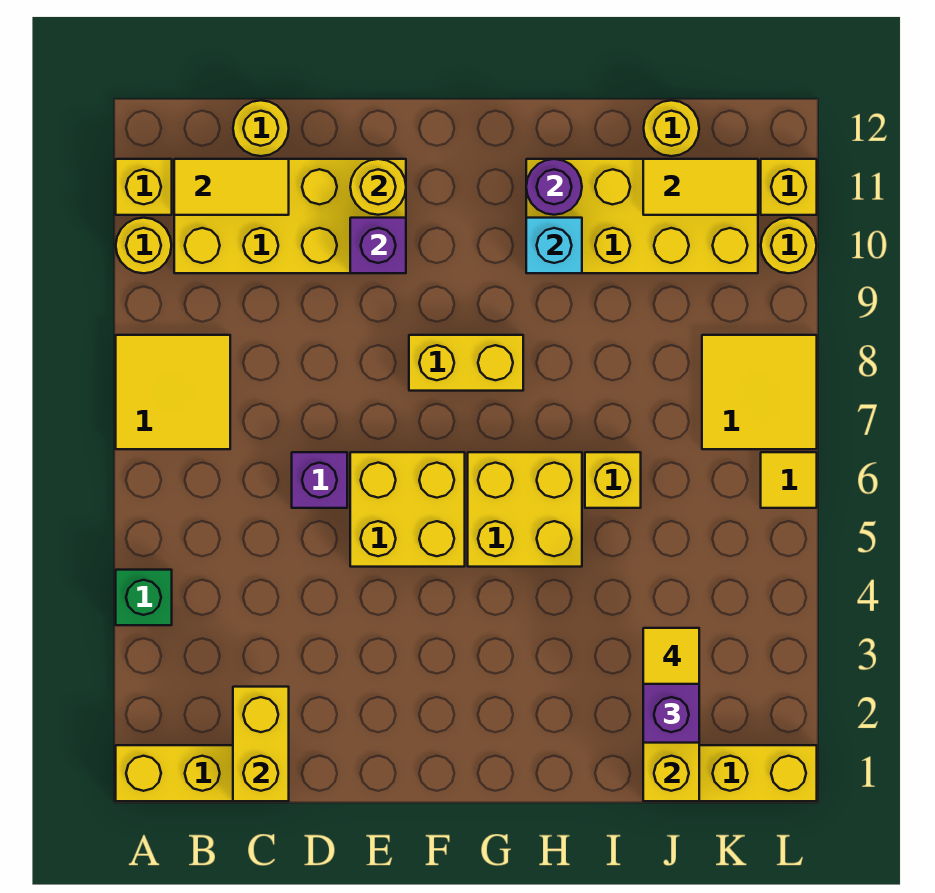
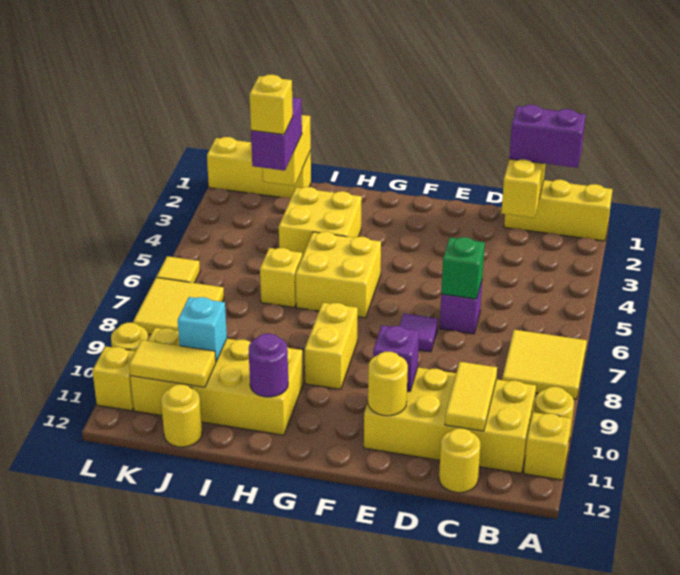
green 1x1 brick [116,570,172,625] -> green 1x1 brick moved to [441,237,485,299]
none -> purple 1x2 brick [509,105,586,168]
yellow 1x2 tile [174,159,289,215] -> yellow 1x2 tile turned to [445,362,497,431]
yellow 2x2 brick [350,452,465,567] -> yellow 2x2 brick moved to [279,187,362,256]
none -> purple 1x1 tile [400,314,438,352]
yellow 1x2 brick [409,335,523,391] -> yellow 1x2 brick turned to [305,303,358,389]
cyan 1x1 brick [526,218,582,273] -> cyan 1x1 brick moved to [178,297,227,361]
yellow 1x1 tile [643,628,699,684] -> yellow 1x1 brick [250,75,293,135]

